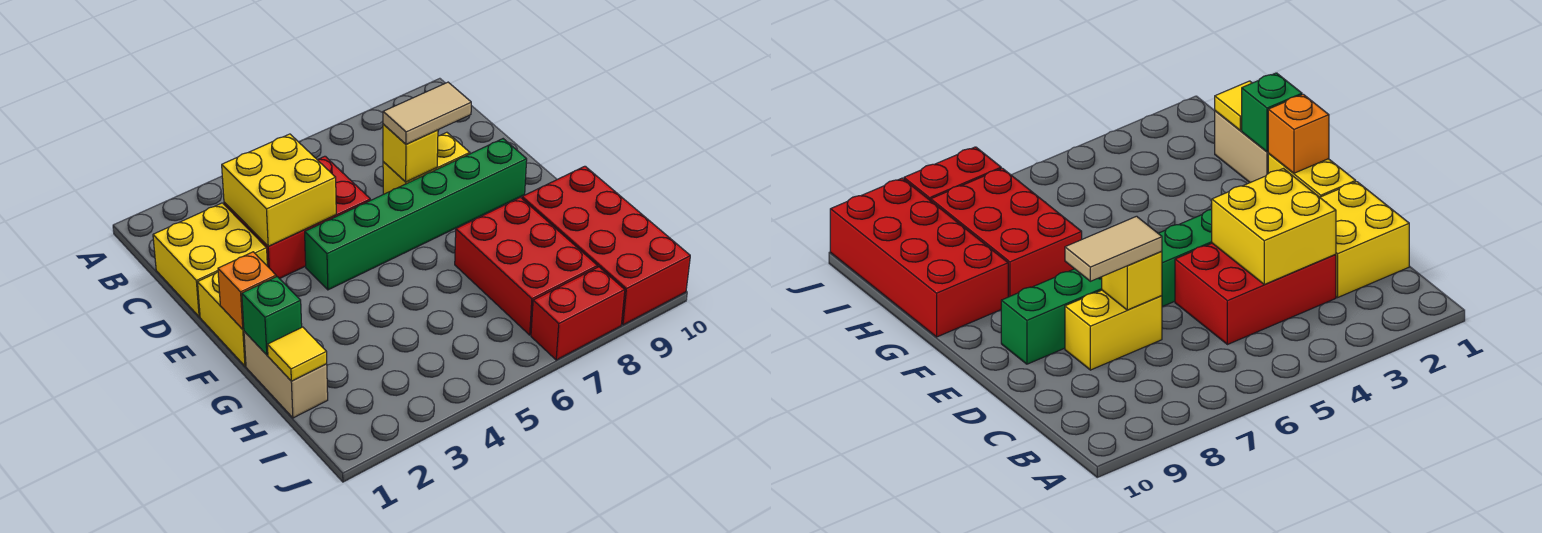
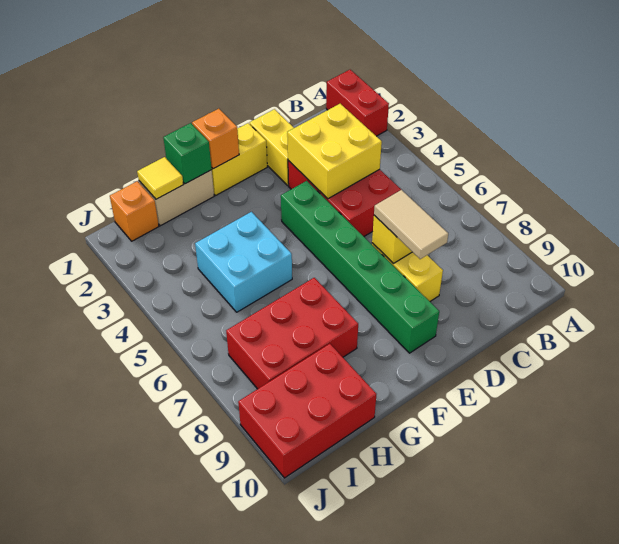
yellow 2x2 brick [153,203,267,317] -> yellow 1x2 brick [250,109,294,185]
none -> cyan 2x2 brick [195,212,292,312]
red 2x4 brick [522,166,690,325] -> red 2x3 brick [238,344,376,478]
none -> orange 1x1 brick [110,181,159,241]
red 1x2 brick [531,267,625,360] -> red 1x2 brick moved to [326,70,389,136]

